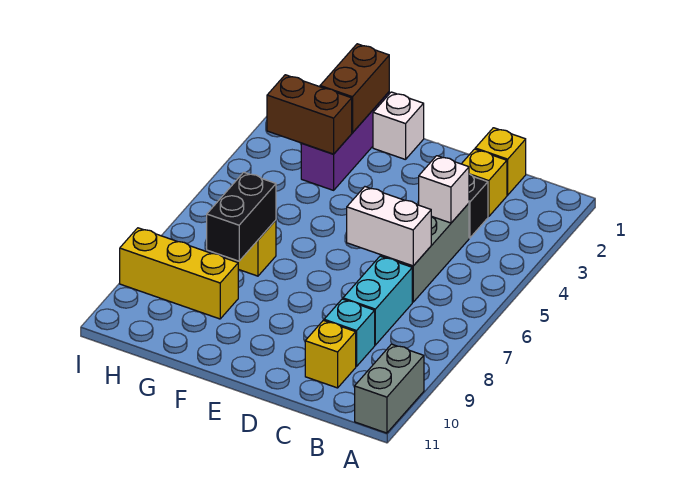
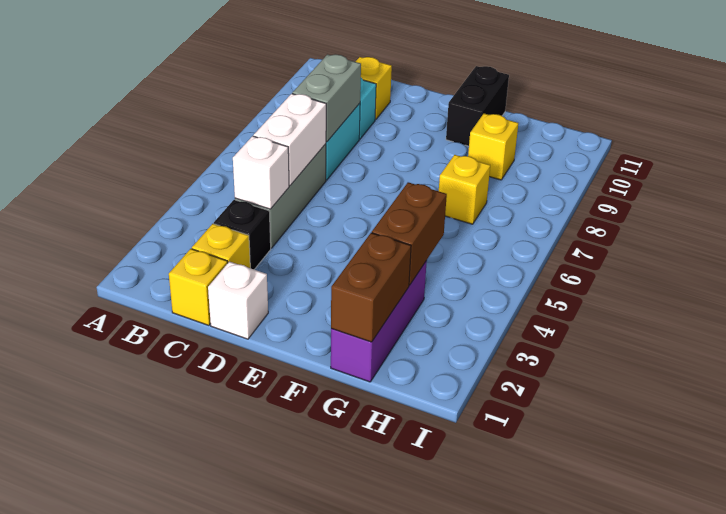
grey 1x2 brick [355,344,424,433] -> grey 1x2 brick moved to [292,54,361,142]
white 1x2 brick [347,187,431,266] -> white 1x2 brick turned to [253,94,326,186]
white 1x1 brick [373,92,424,160] -> white 1x1 brick moved to [208,262,268,339]
brown 1x2 brick [267,75,352,154] -> brown 1x2 brick turned to [372,182,447,285]
black 1x2 brick [207,172,276,261] -> black 1x2 brick moved to [446,66,509,146]
yellow 1x3 brick [120,228,238,319] -> yellow 1x1 brick [468,114,518,180]

